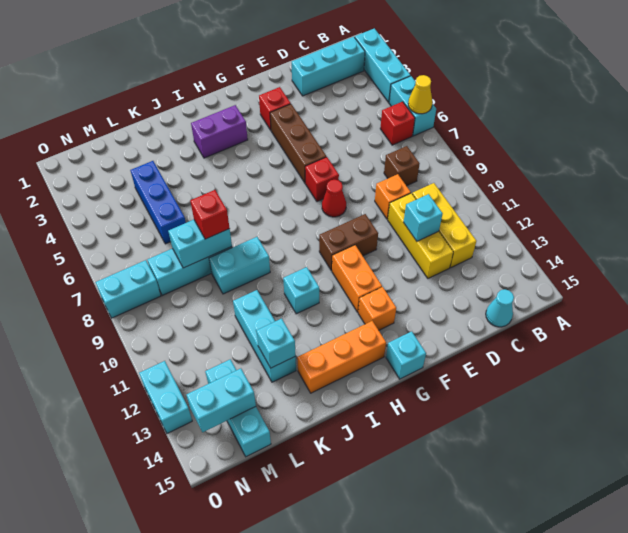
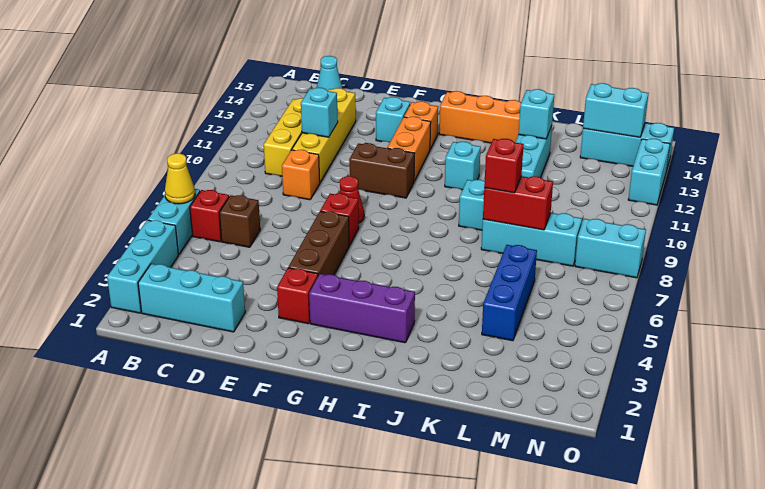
brown 1x1 brick [384,146,420,186] -> brown 1x1 brick moved to [219,195,260,247]
yellow 1x3 brick [388,193,453,278] -> yellow 1x4 brick [292,88,356,182]
cyan 1x1 brick [386,331,426,379] -> cyan 1x1 brick moved to [376,97,410,142]
purple 1x2 brick [191,105,248,158] -> purple 1x3 brick [309,274,415,343]
cyan 1x2 brick [168,220,232,268] -> red 1x2 brick [483,176,553,230]
cyan 1x3 brick [205,359,271,457] -> cyan 1x3 brick turned to [580,123,674,168]

